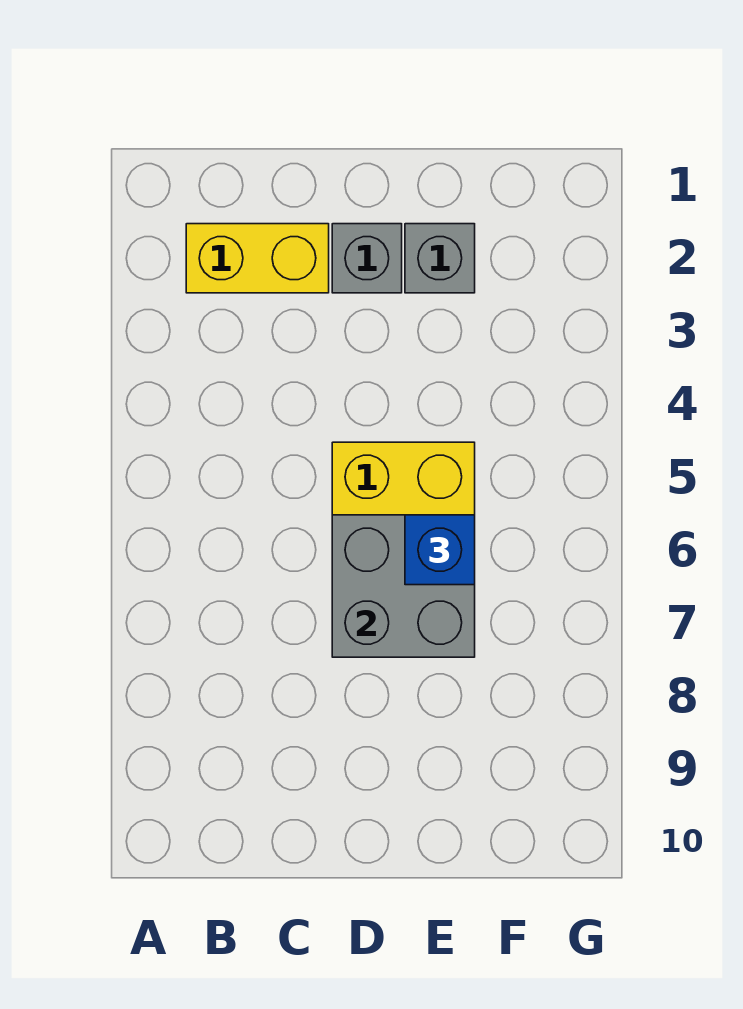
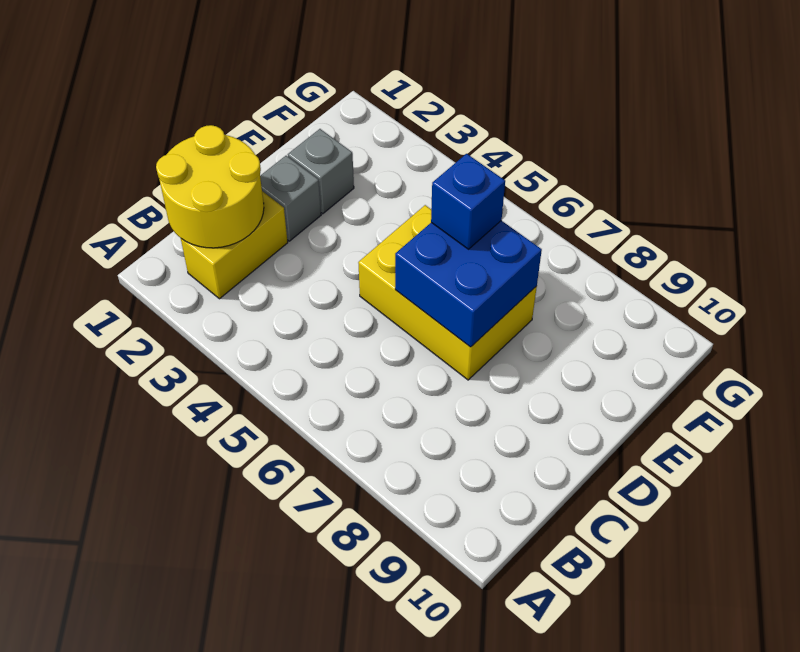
none -> yellow 2x2 round brick [156,125,264,248]
grey 2x2 brick [332,515,475,657] -> blue 2x2 brick [395,221,542,347]

